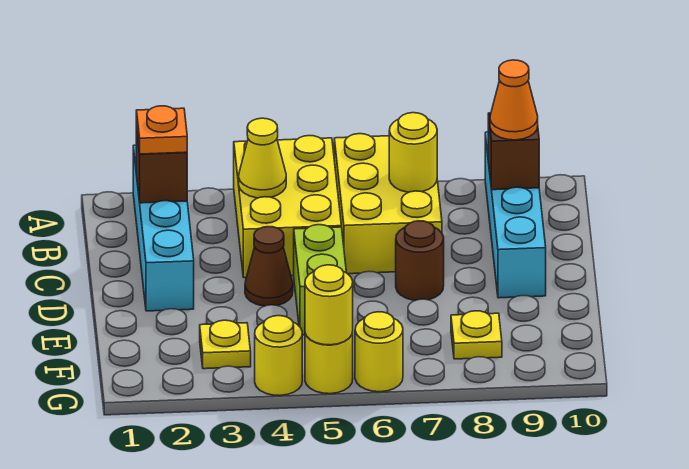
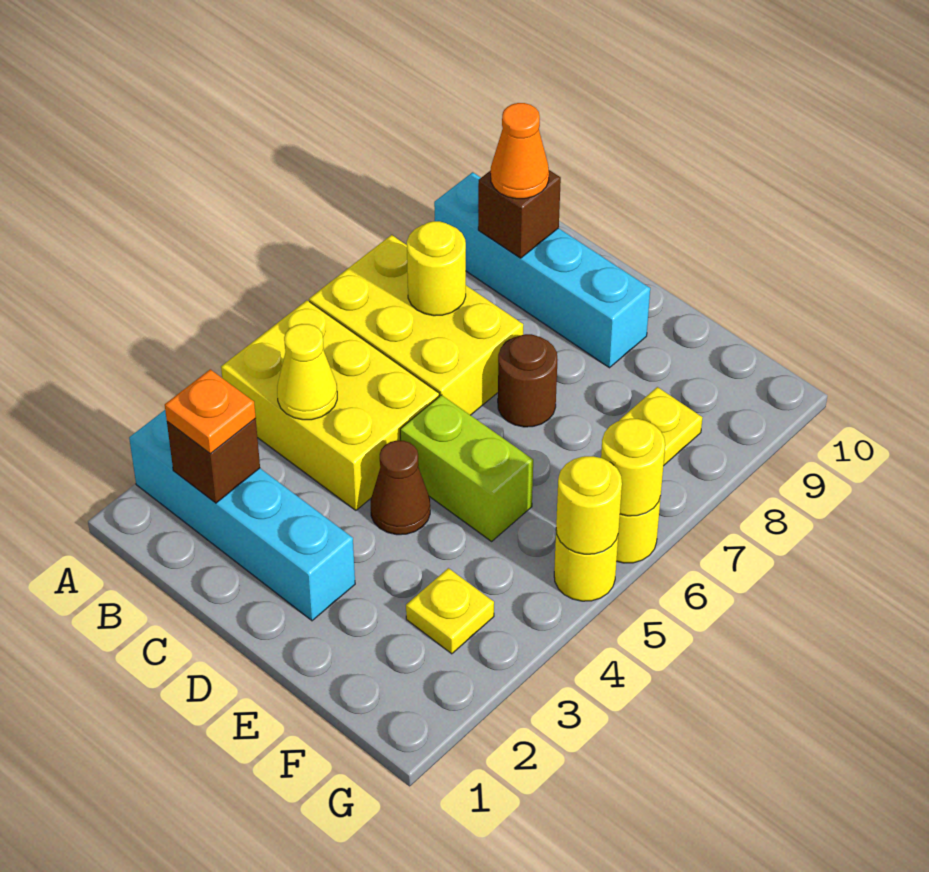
yellow 1x1 round brick [255,316,302,396] -> yellow 1x1 round brick moved to [601,419,665,516]

